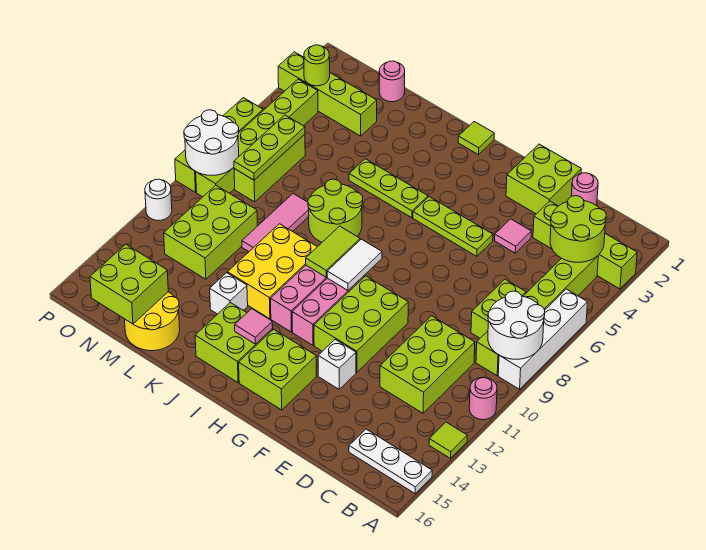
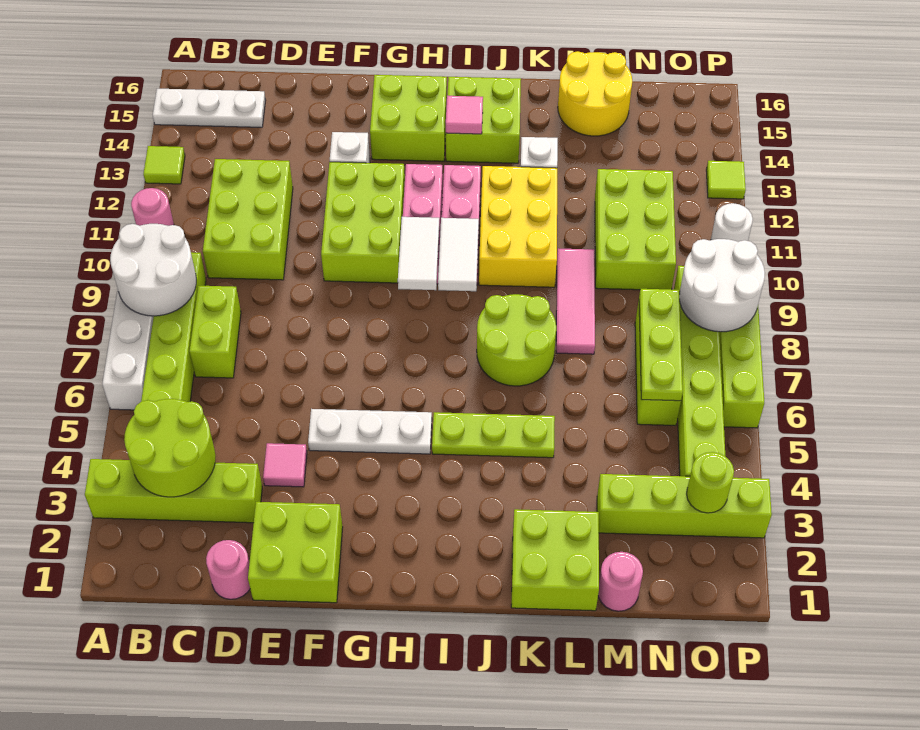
lime 1x3 plate [413,197,493,256] -> white 1x3 plate [308,409,432,454]
lime 1x1 tile [458,122,494,155] -> lime 1x1 tile moved to [706,161,746,199]
lime 1x2 tile [306,226,360,277] -> white 1x2 tile [438,218,479,291]
lime 2x2 brick [90,244,168,324] -> lime 2x2 brick moved to [511,509,599,611]

